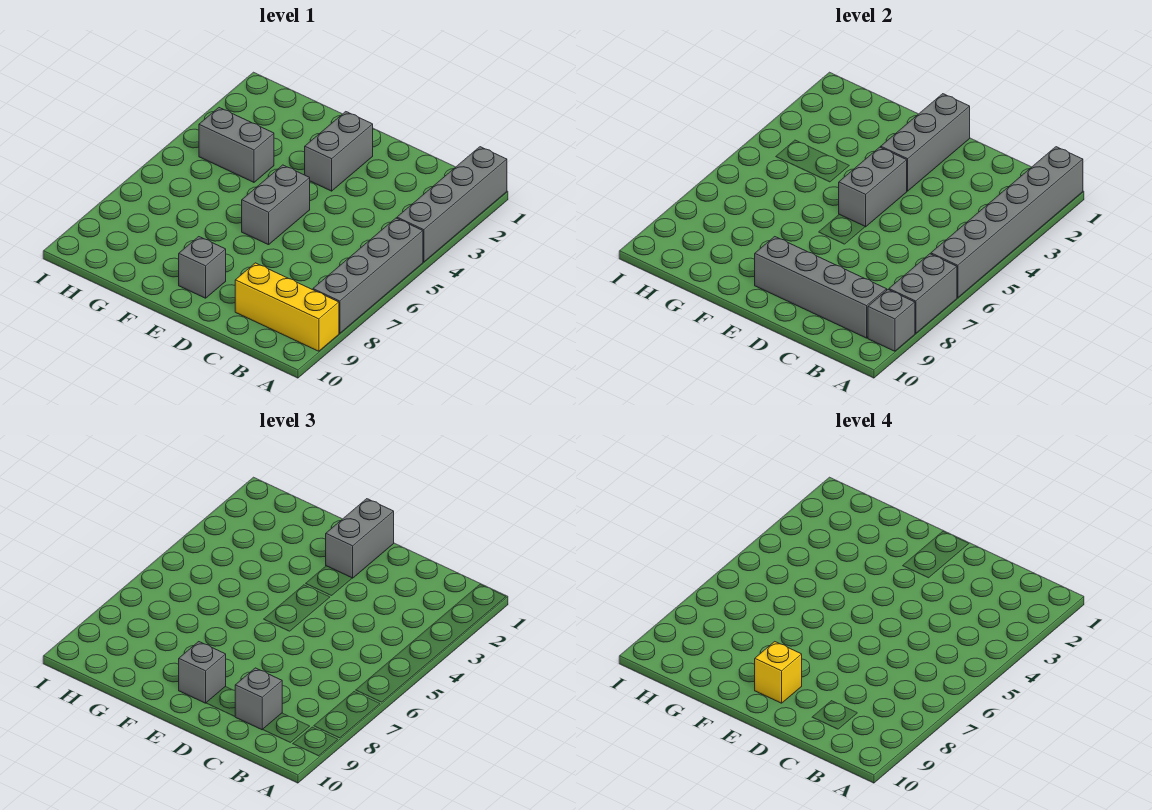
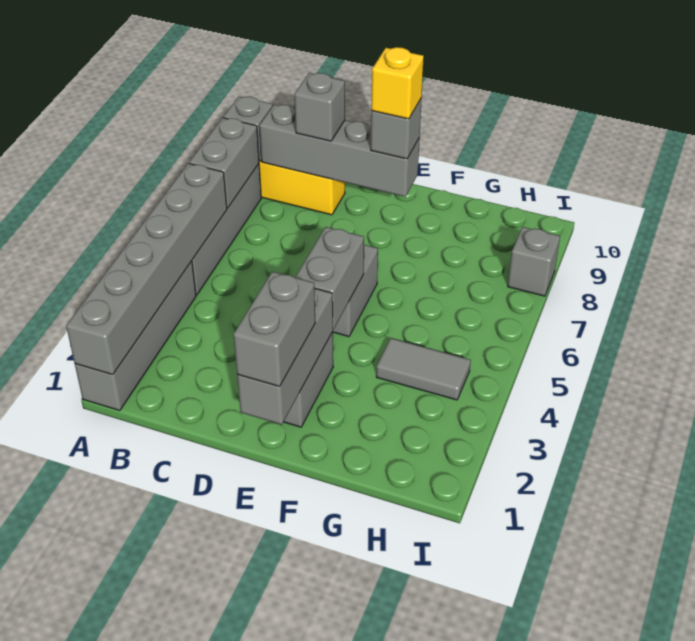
grey 1x1 brick [179,237,226,298] -> grey 1x1 brick moved to [508,227,560,296]
grey 1x2 brick [199,108,274,182] -> grey 1x2 tile [376,338,471,400]

